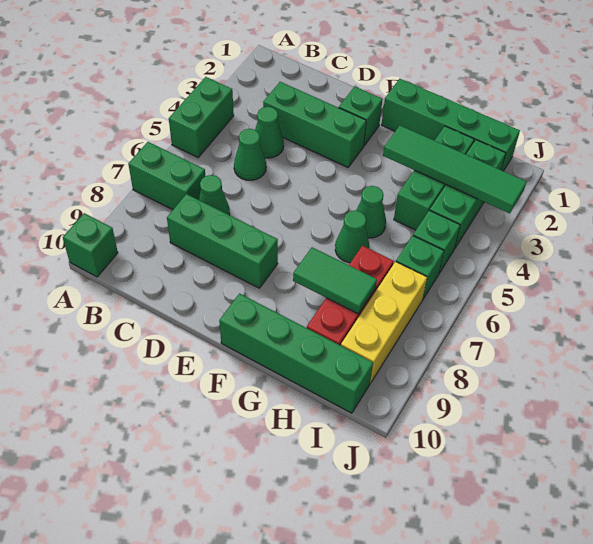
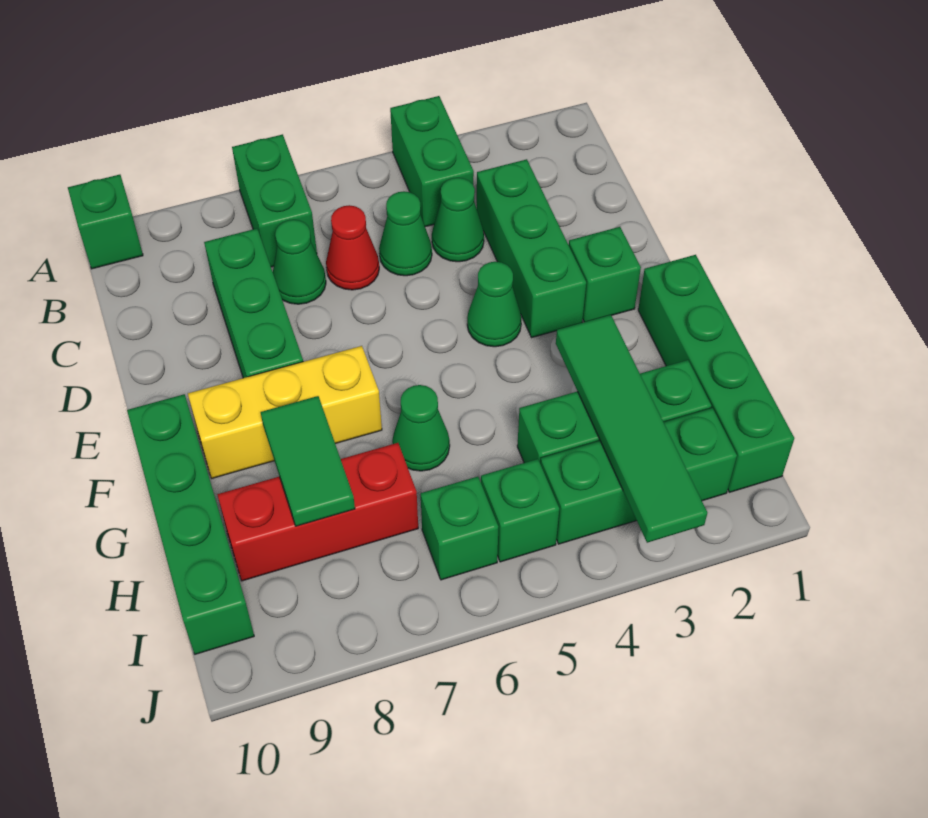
green 1x2 brick [169,77,234,157] -> green 1x2 brick turned to [390,96,474,227]
none -> red 1x1 cone [326,205,379,290]
green 1x1 cone [356,186,386,238] -> green 1x1 cone moved to [467,262,521,347]
yellow 1x3 brick [341,262,427,383] -> yellow 1x3 brick moved to [188,346,382,478]

